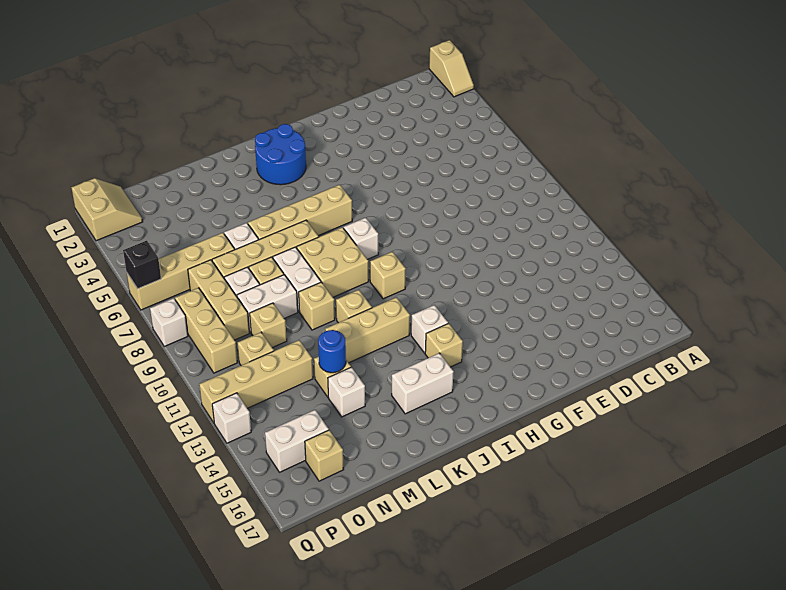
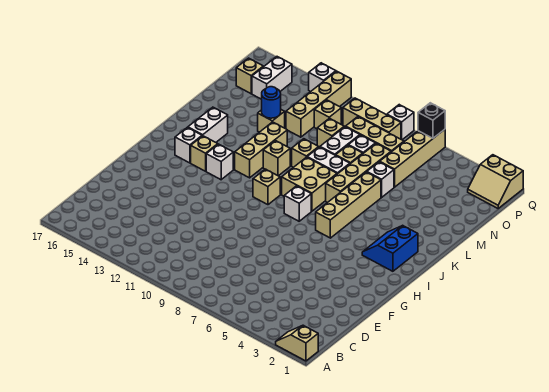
blue 2x2 round brick [255,124,306,185] -> blue 2x2 slope [362,225,418,271]
white 1x1 brick [328,367,365,417] -> white 1x1 brick moved to [175,127,202,163]

